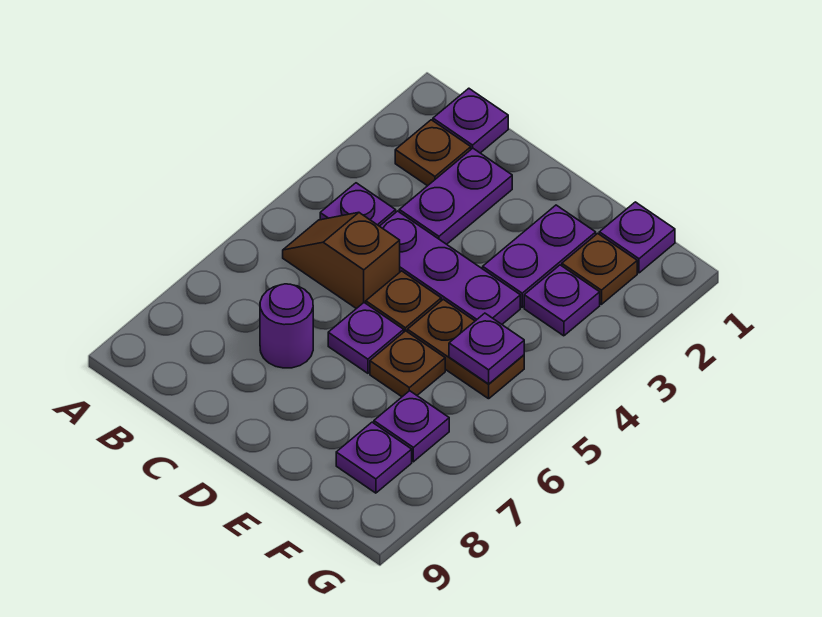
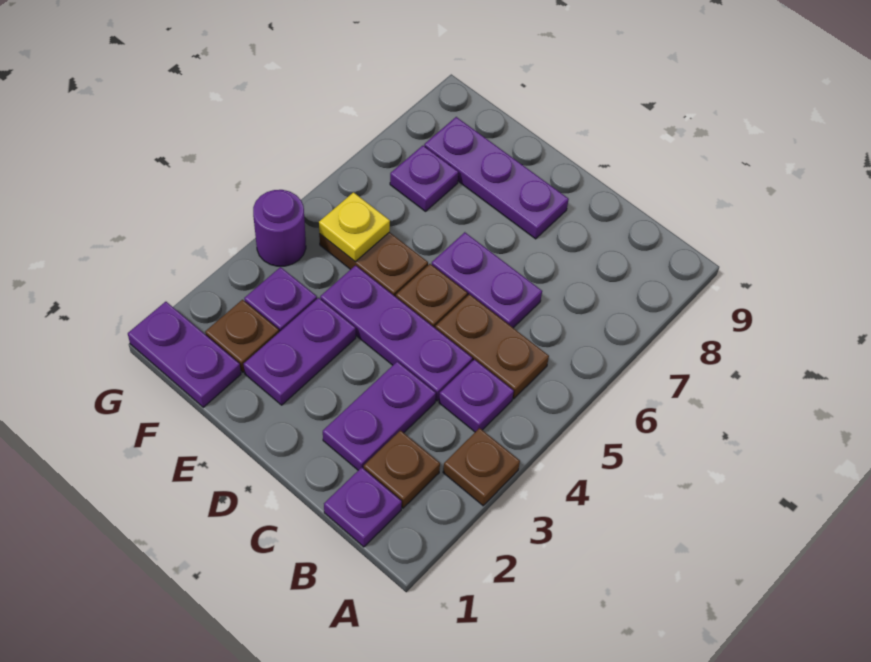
brown 1x2 slope [283,213,400,309] -> brown 1x2 plate [435,294,549,399]
purple 1x1 round brick [260,284,313,368] -> purple 1x1 round brick moved to [253,190,306,266]
purple 1x1 plate [328,303,404,373] -> purple 1x2 plate [432,232,542,328]
brown 1x1 plate [370,331,445,397] -> brown 1x1 plate moved to [443,428,520,506]
purple 1x1 plate [599,202,675,273] -> purple 1x2 plate [128,302,241,407]
purple 1x1 plate [449,313,524,384] -> yellow 1x1 plate [319,192,390,262]
purple 1x1 plate [336,422,412,493] -> purple 1x3 plate [424,117,569,239]

